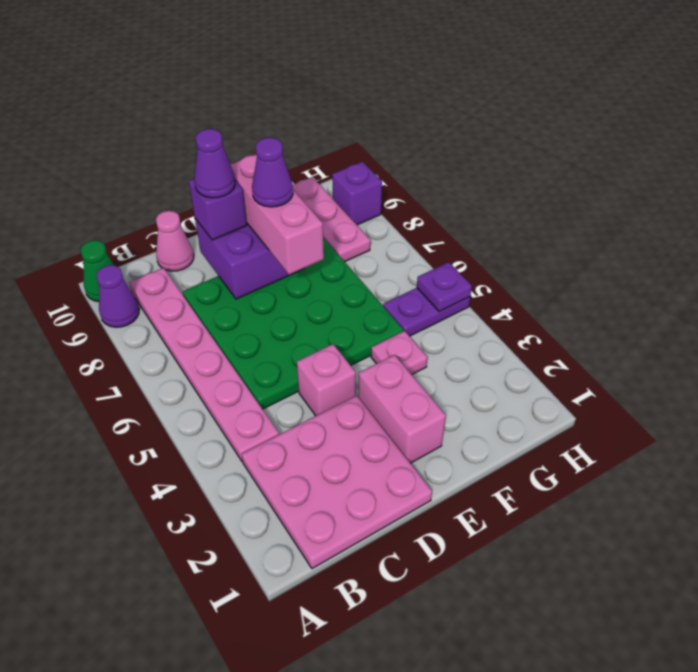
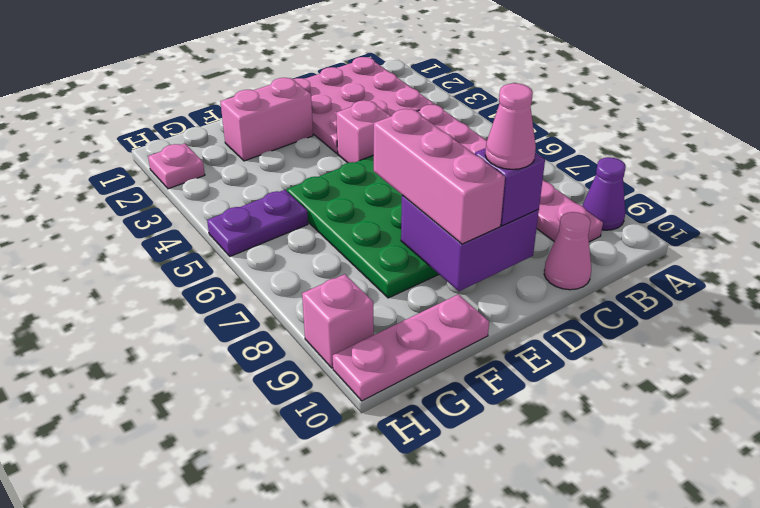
green 1x1 cone [81,240,113,302] -> none
purple 1x1 cone [194,129,235,198] -> pink 1x1 cone [485,83,536,169]
pink 1x2 brick [358,355,446,463] -> pink 1x2 brick turned to [221,78,313,161]
purple 1x1 cone [252,137,293,207] -> none
pink 1x1 plate [371,331,427,375] -> pink 1x1 plate moved to [148,143,205,189]
pink 1x3 plate [292,177,370,262] -> pink 1x3 plate turned to [333,294,489,401]
purple 1x1 plate [417,262,472,312] -> none
purple 1x1 brick [332,162,382,225] -> pink 1x1 brick [302,274,374,368]

